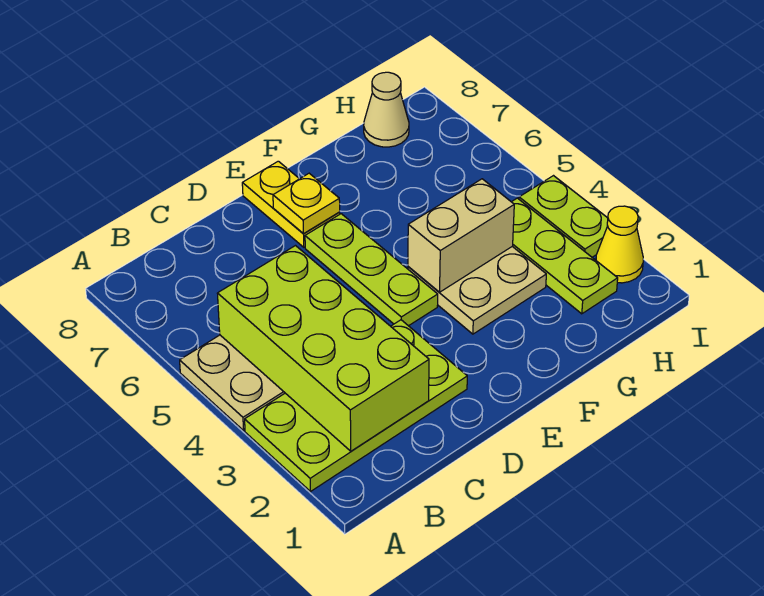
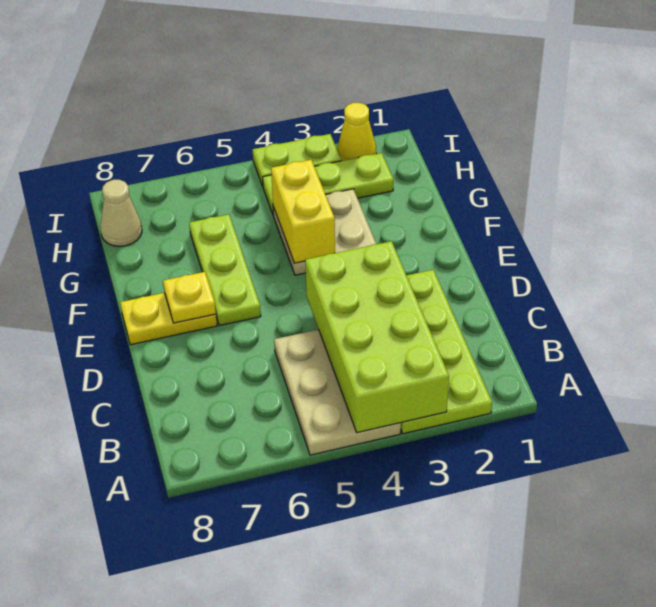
lime 2x4 brick [217,246,429,451] -> lime 2x4 brick turned to [305,241,449,433]
lime 1x3 plate [305,214,438,326] -> lime 1x3 plate turned to [189,214,261,326]
tan 1x2 brick [408,179,514,292] -> yellow 1x2 brick [271,160,335,263]

